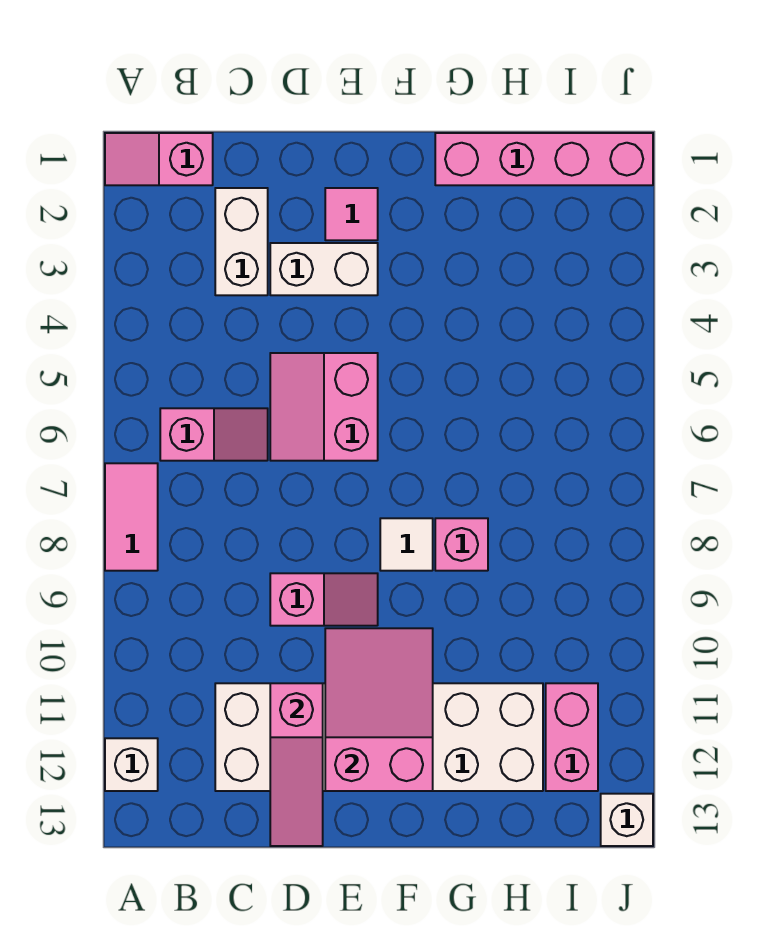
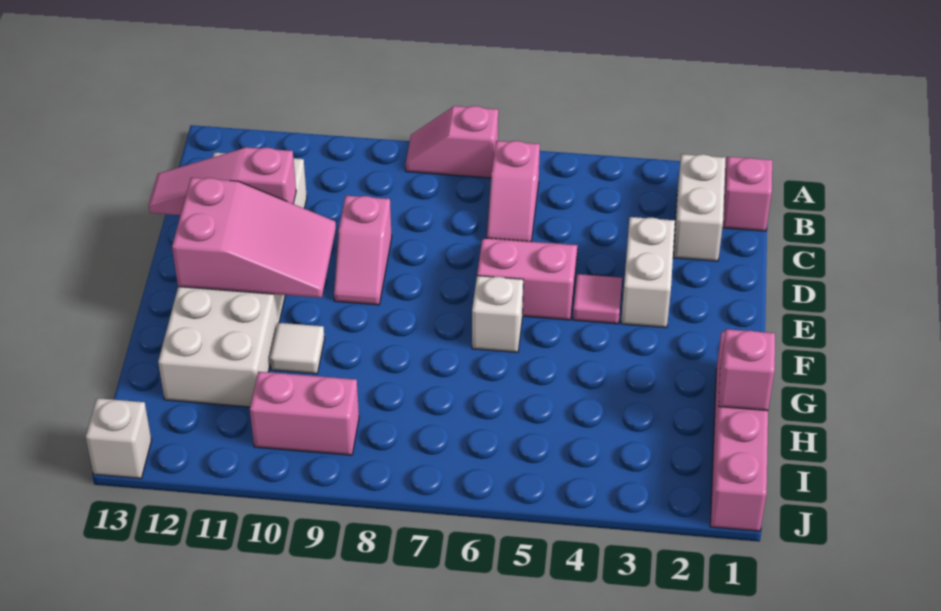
pink 1x2 tile [105,463,158,571] -> pink 1x2 slope [406,106,498,178]
white 1x1 brick [105,738,158,791] -> white 1x1 brick moved to [472,276,523,352]
white 1x2 brick [215,188,268,295] -> white 1x2 brick turned to [673,154,726,261]
pink 1x1 tile [325,188,378,240] -> pink 1x1 tile moved to [573,274,622,324]
white 1x1 tile [380,518,433,571] -> white 1x1 tile moved to [270,323,325,374]
pink 1x1 brick [435,518,488,571] -> pink 1x1 brick moved to [719,329,775,411]
pink 1x2 brick [546,683,598,791] -> pink 1x2 brick moved to [250,372,359,455]

